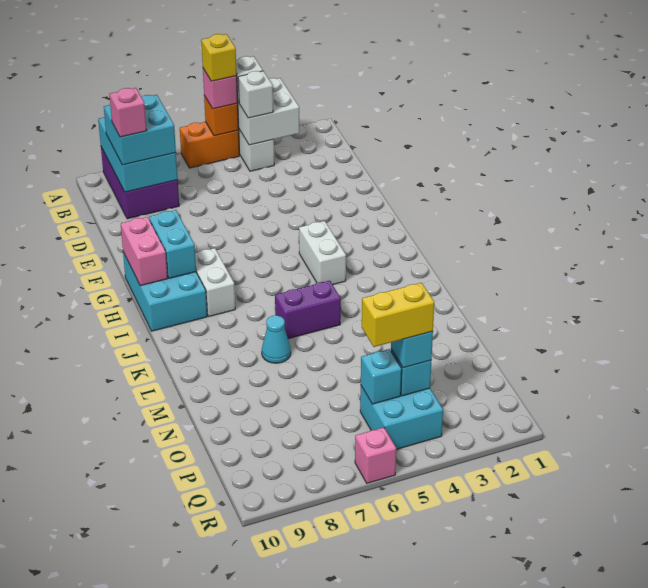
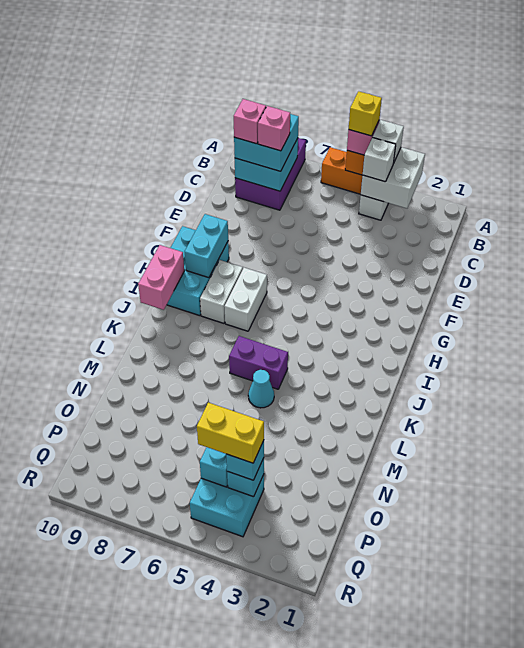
cyan 2x3 brick [98,117,178,192] -> cyan 2x2 brick [235,138,298,191]
pink 1x2 brick [121,217,168,286] -> pink 1x2 brick moved to [138,245,184,310]
white 1x2 brick [299,221,346,285] -> white 1x2 brick moved to [225,268,267,331]
cyan 1x1 cone [262,316,291,363] -> cyan 1x1 cone moved to [248,370,274,408]
pink 1x1 brick [355,427,396,483] -> pink 1x1 brick moved to [258,106,290,151]

